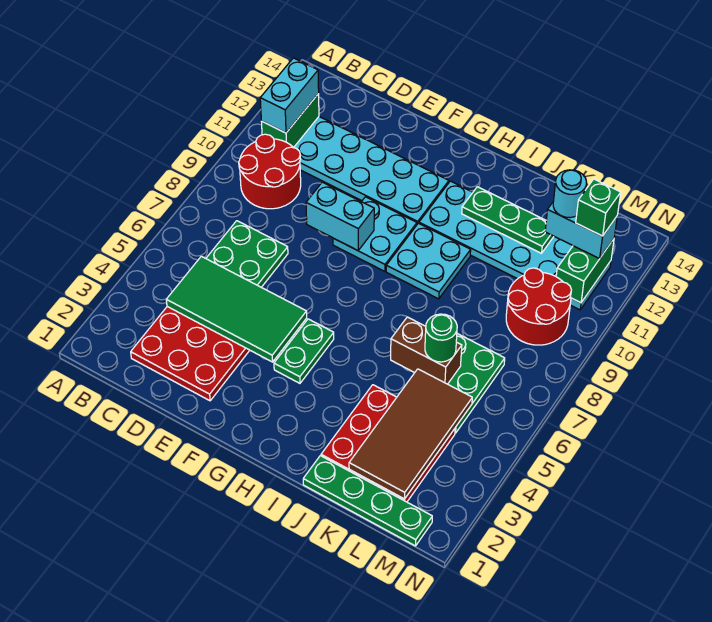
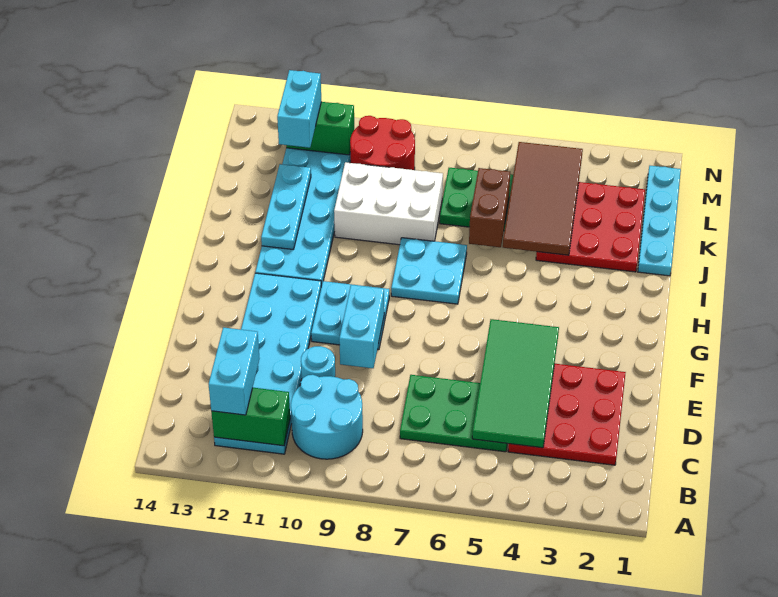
red 2x2 round brick [239,134,301,209] -> cyan 2x2 round brick [291,375,363,459]
cyan 1x2 brick [260,58,319,133] -> cyan 1x2 brick turned to [209,327,260,415]
green 1x2 plate [274,319,334,383] -> none
cyan 2x2 plate [386,223,471,299] -> cyan 2x2 plate moved to [391,238,467,304]
green 1x3 plate [462,187,554,253] -> cyan 1x3 plate [261,164,311,249]
green 1x4 plate [303,456,432,546] -> cyan 1x4 plate [638,166,681,276]
none -> white 2x3 brick [334,162,443,245]
brown 2x4 tile [349,369,472,499] -> brown 2x4 tile turned to [503,142,583,255]
green 1x1 round brick [425,314,457,362] -> none
cyan 1x1 round brick [553,170,586,218] -> cyan 1x1 round brick moved to [301,346,335,379]
green 1x1 brick [576,179,621,236] -> none

